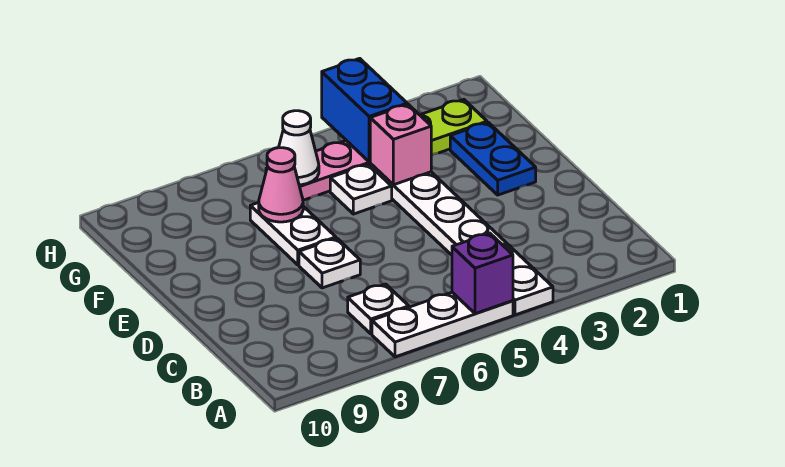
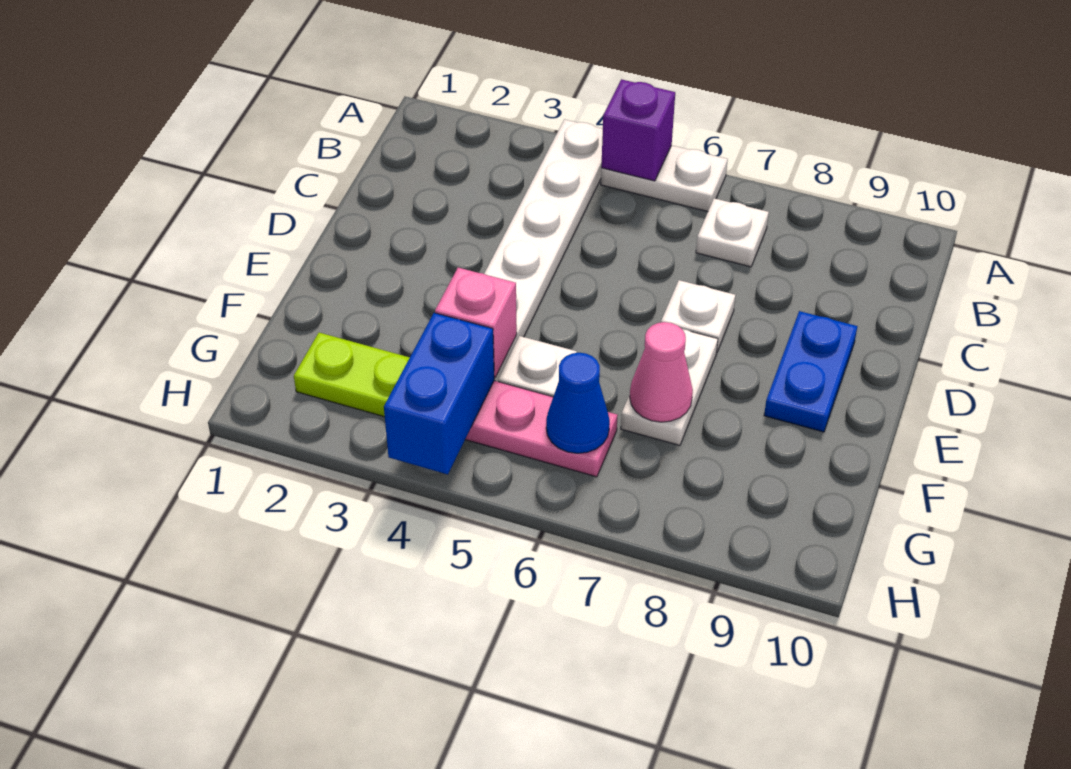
white 1x3 plate [372,292,513,357] -> white 1x2 plate [601,145,728,211]
blue 1x2 plate [450,123,536,195] -> blue 1x2 plate moved to [764,311,857,432]
white 1x1 cone [279,111,319,185] -> blue 1x1 cone [546,353,610,453]

